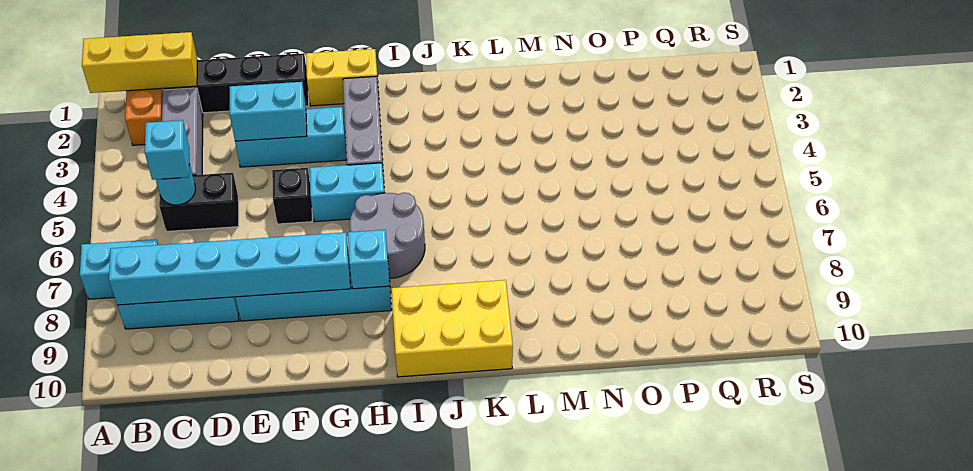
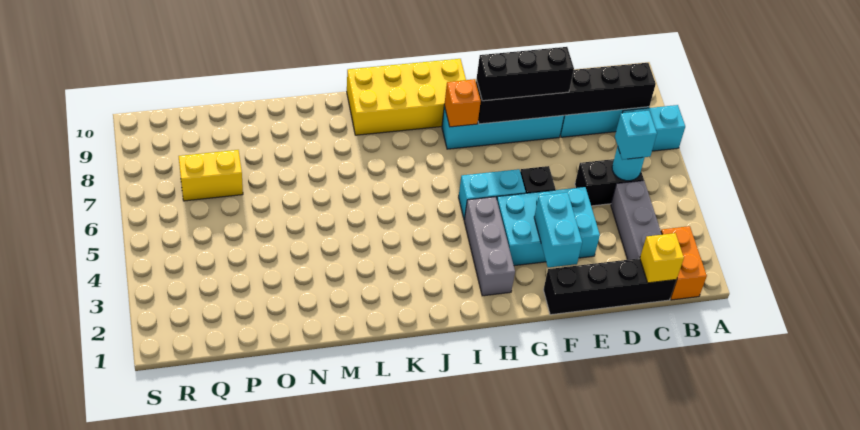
yellow 1x3 brick [82,32,197,93] -> yellow 1x1 brick [640,233,684,283]
cyan 1x6 brick [109,232,351,305] -> black 1x6 brick [476,63,656,124]
cyan 1x3 brick [235,107,346,167] -> cyan 2x3 brick [497,187,600,266]
cyan 1x2 brick [230,82,307,141] -> cyan 1x2 brick turned to [534,192,582,267]
none -> black 1x3 brick [477,47,574,101]
yellow 1x2 brick [306,49,379,106] -> yellow 1x2 brick moved to [179,150,243,201]
grey 2x2 round brick [350,193,425,279] -> none
cyan 1x1 brick [348,230,389,289] -> orange 1x1 brick [444,79,481,127]
yellow 2x3 brick [392,280,513,377] -> yellow 2x4 brick [347,59,466,135]

